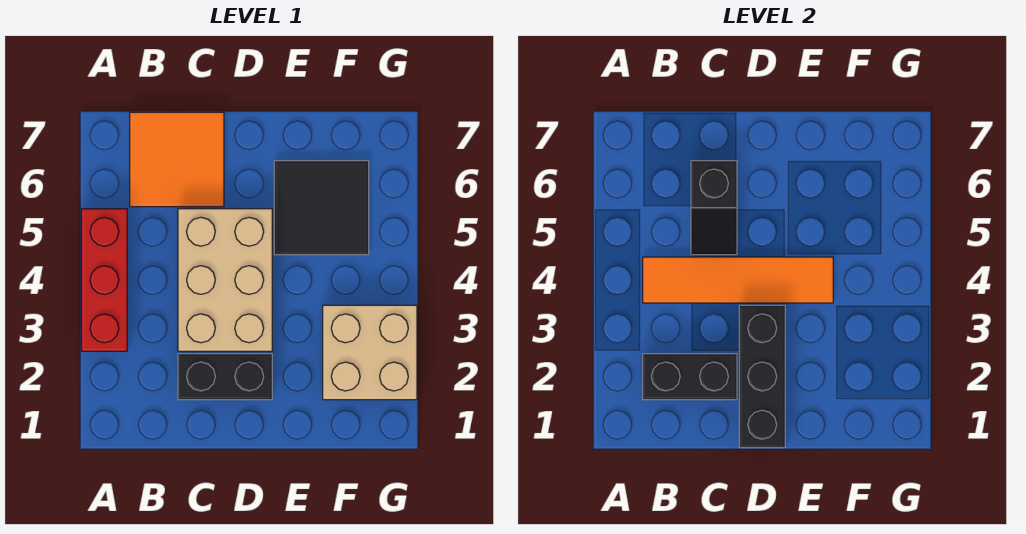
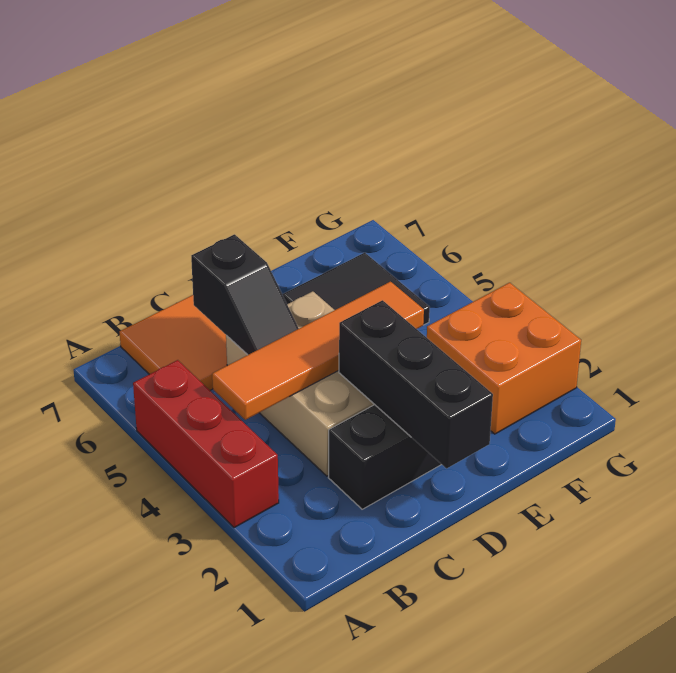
black 1x2 brick [643,354,737,400] -> none
tan 2x2 brick [323,305,417,400] -> orange 2x2 brick [427,283,581,434]

